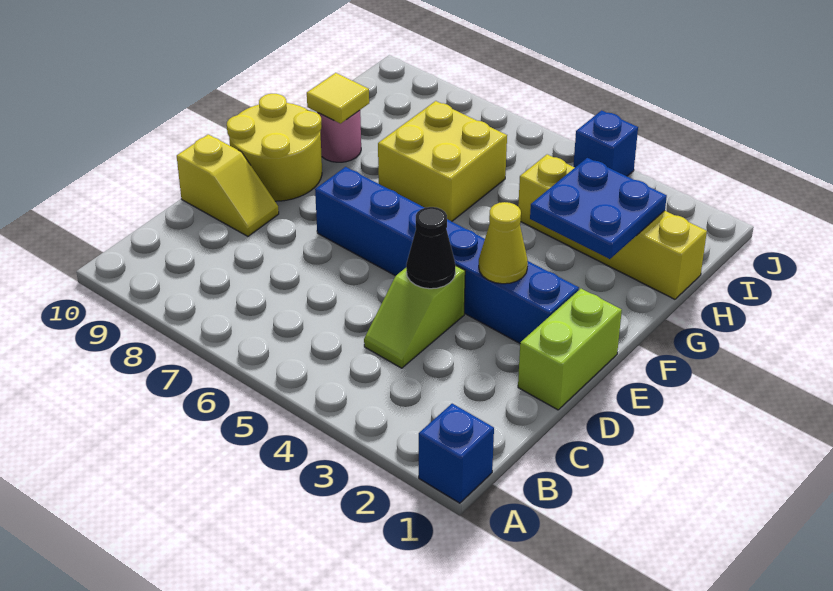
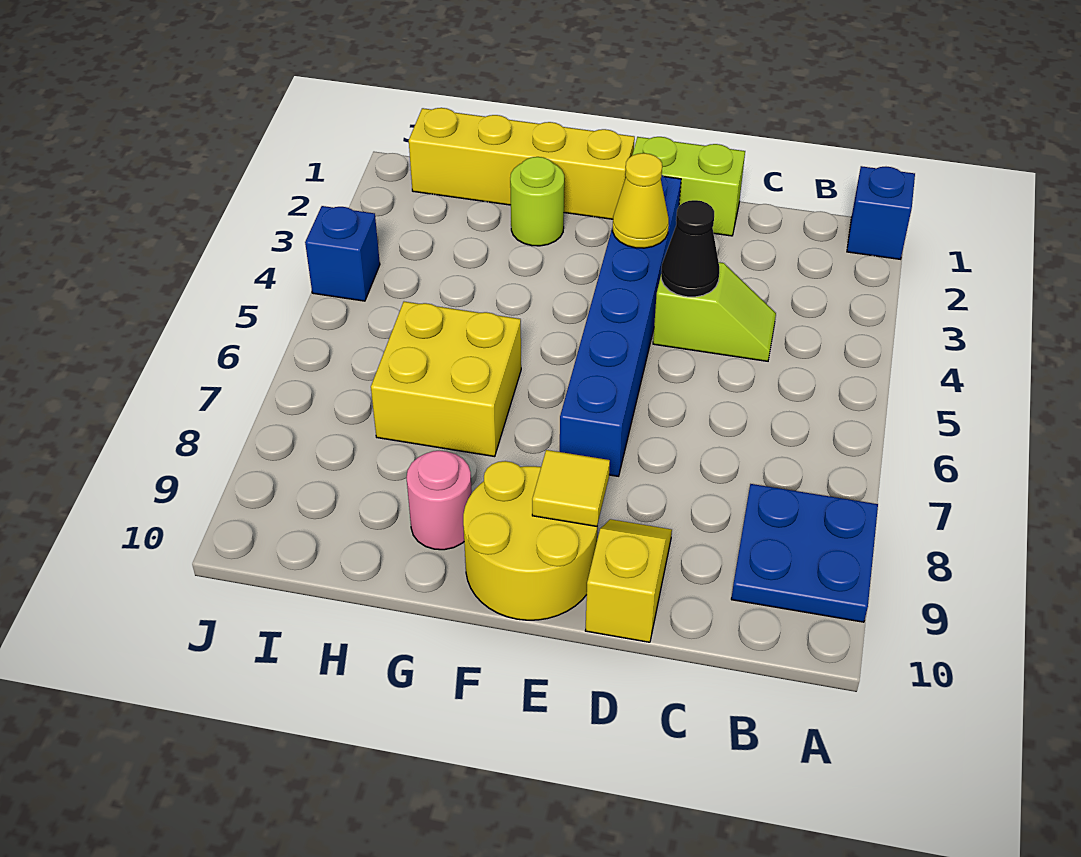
none -> lime 1x1 round brick [510,157,564,246]
blue 2x2 plate [530,158,667,259] -> blue 2x2 plate moved to [731,484,878,622]
yellow 1x1 tile [307,73,369,124] -> yellow 1x1 tile moved to [532,450,610,526]
yellow 1x4 brick [518,154,707,299] -> yellow 1x4 brick turned to [409,108,635,219]

